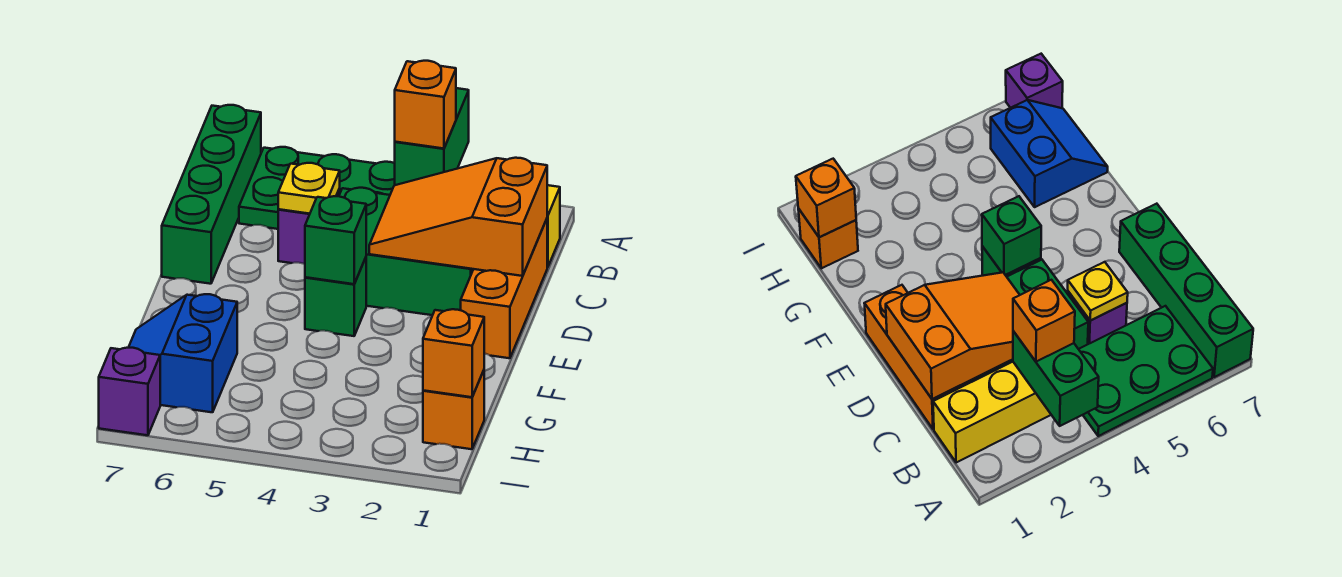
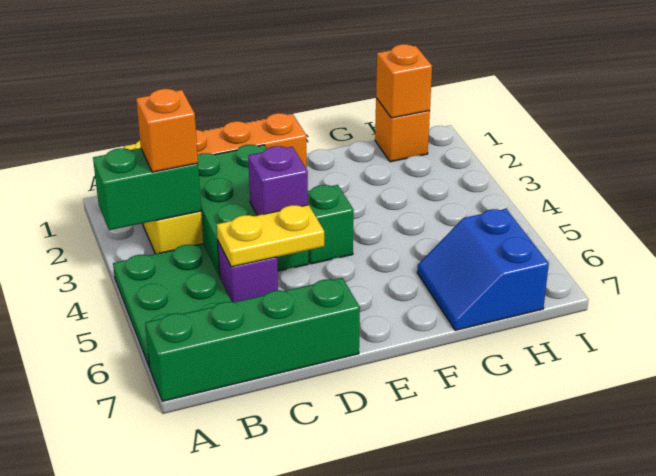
orange 2x3 slope [369,158,547,276] -> none
yellow 1x1 plate [278,163,340,214] -> yellow 1x2 plate [217,205,324,267]
green 1x1 brick [305,196,366,284] -> none
blue 2x2 slope [128,294,237,412] -> blue 2x2 slope turned to [417,209,549,330]
purple 1x1 brick [99,348,160,435] -> purple 1x1 brick moved to [248,146,308,215]

